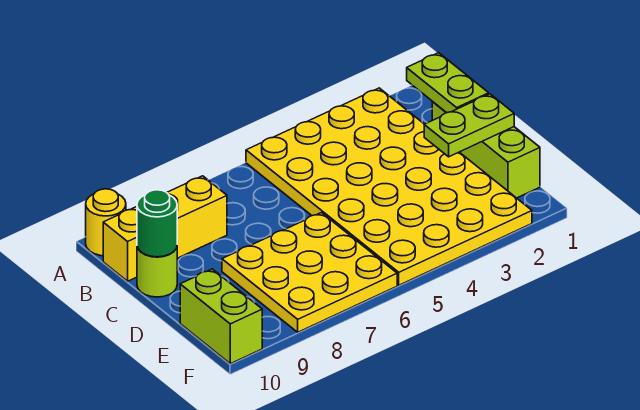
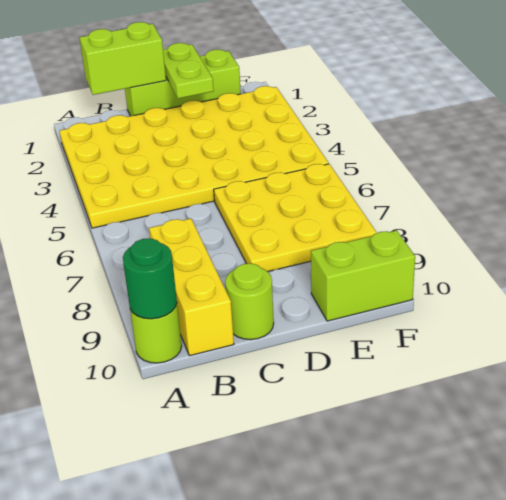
yellow 1x1 round brick [86,189,126,256] -> lime 1x1 round brick [130,304,182,363]
lime 1x2 plate [407,53,489,113] -> lime 1x2 brick [79,22,166,95]
green 1x1 round brick [137,190,177,257] -> green 1x1 round brick moved to [123,238,177,319]

